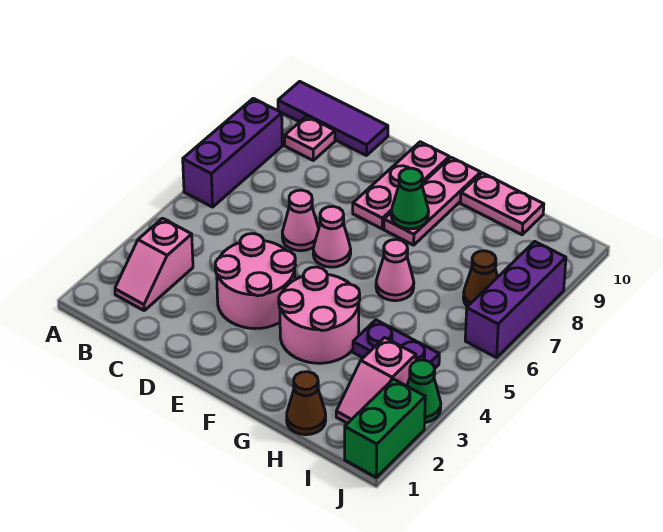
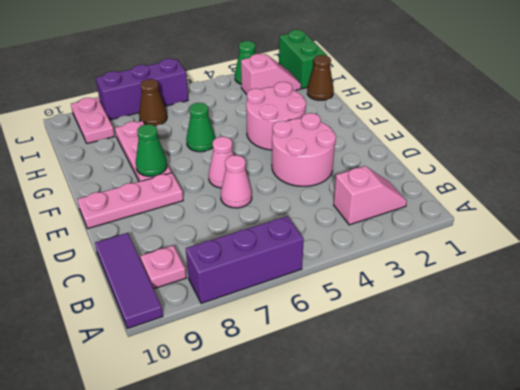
pink 1x3 plate [384,157,481,245] -> pink 1x3 plate turned to [115,121,171,182]
pink 1x1 cone [376,239,414,301] -> green 1x1 cone [186,103,215,152]
pink 1x2 plate [461,173,544,235] -> pink 1x2 plate moved to [71,97,114,144]
purple 1x2 plate [353,320,439,369] -> none
green 1x2 brick [345,379,425,477] -> green 1x2 brick turned to [279,30,327,89]

